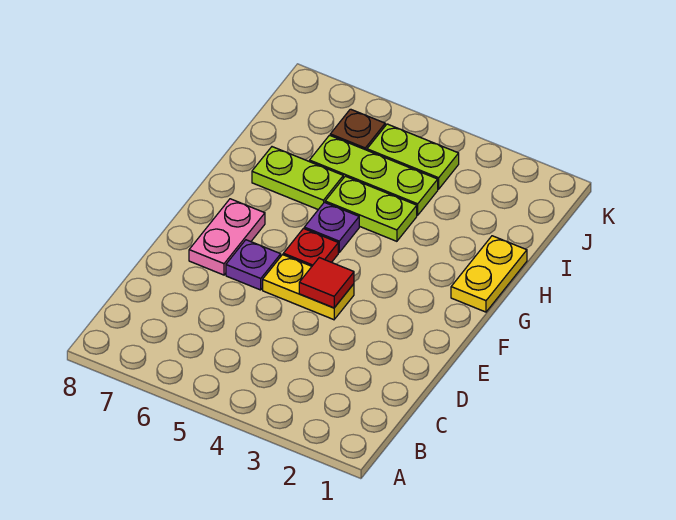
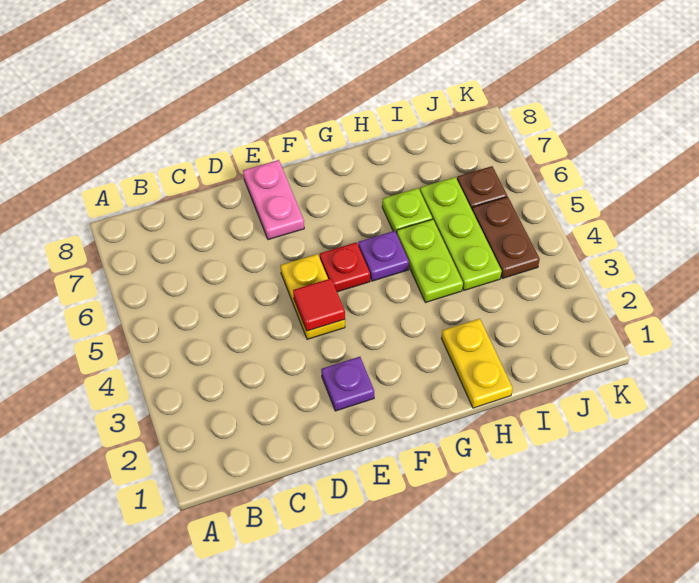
purple 1x1 plate [226,240,281,290] -> purple 1x1 plate moved to [321,357,374,411]
pink 1x2 plate [189,199,265,275] -> pink 1x2 plate turned to [243,160,304,240]
yellow 1x2 plate [451,236,527,312] -> yellow 1x2 plate turned to [441,319,513,408]
lime 1x2 plate [252,147,343,209] -> lime 1x1 plate [382,188,432,233]
lime 1x2 plate [367,124,459,189] -> brown 1x2 plate [472,197,540,279]

